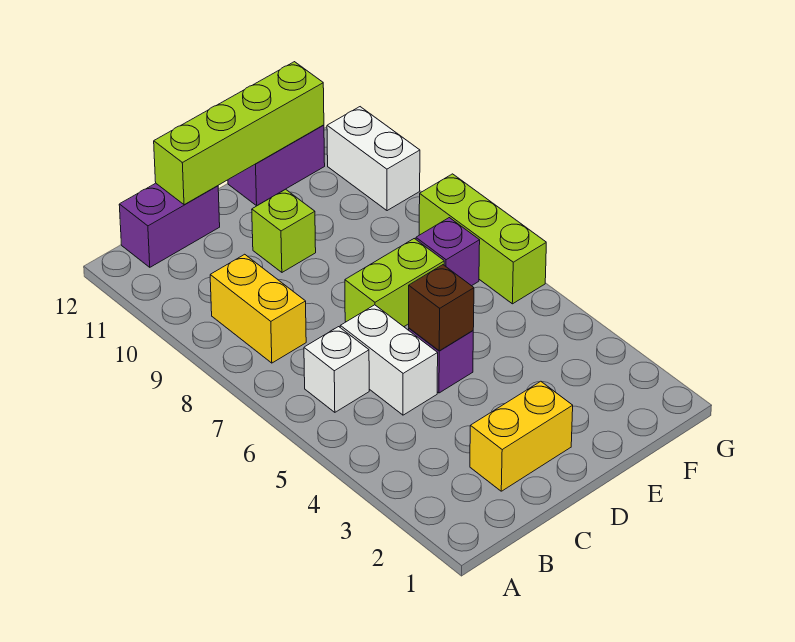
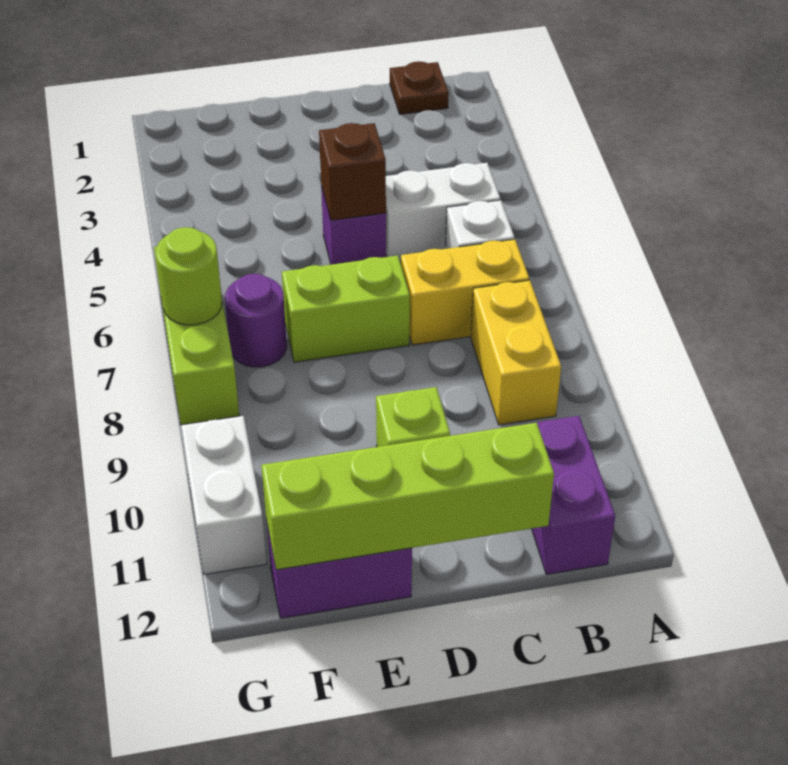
none -> brown 1x1 plate [390,61,449,114]
purple 1x2 brick [119,183,220,267] -> purple 1x2 brick turned to [522,416,615,574]
yellow 1x2 brick [470,381,573,491] -> yellow 1x2 brick moved to [401,239,529,345]
white 1x2 brick [340,305,438,415] -> white 1x2 brick turned to [386,163,500,262]
purple 1x1 brick [416,218,480,286] -> purple 1x1 round brick [225,274,287,367]
none -> lime 1x1 round brick [156,227,222,325]

